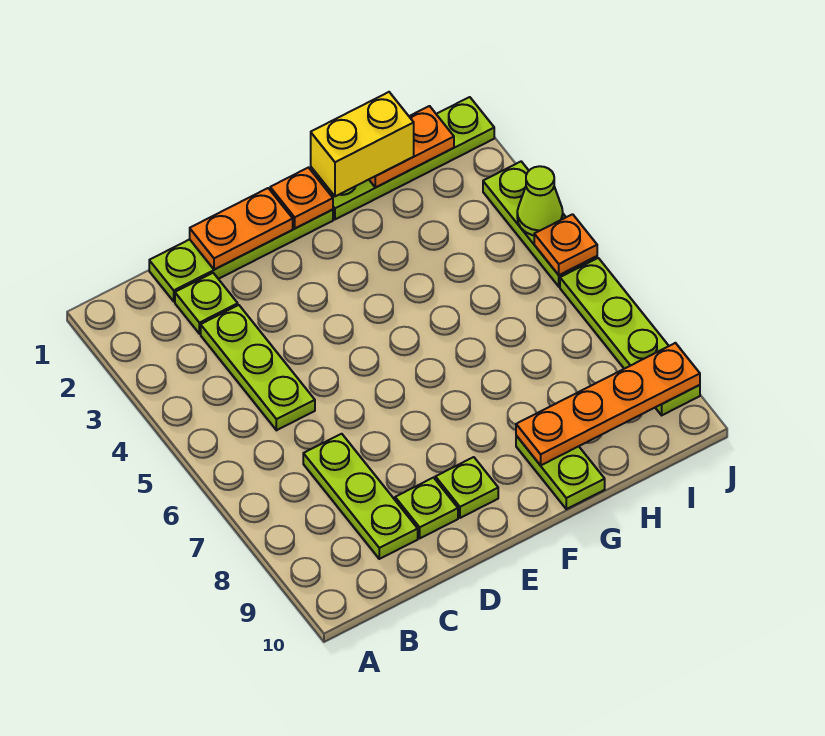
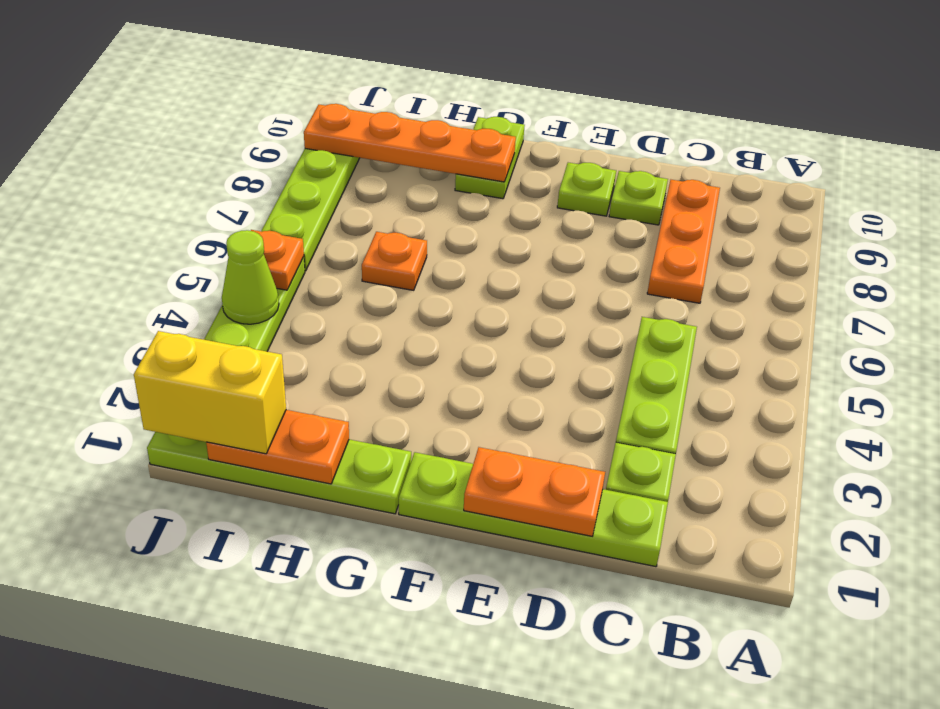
lime 1x3 plate [303,434,418,559] -> orange 1x3 plate [647,180,720,303]
orange 1x1 plate [270,168,333,228] -> orange 1x1 plate moved to [362,232,427,290]
yellow 1x2 brick [311,92,414,196] -> yellow 1x2 brick moved to [134,331,286,454]

